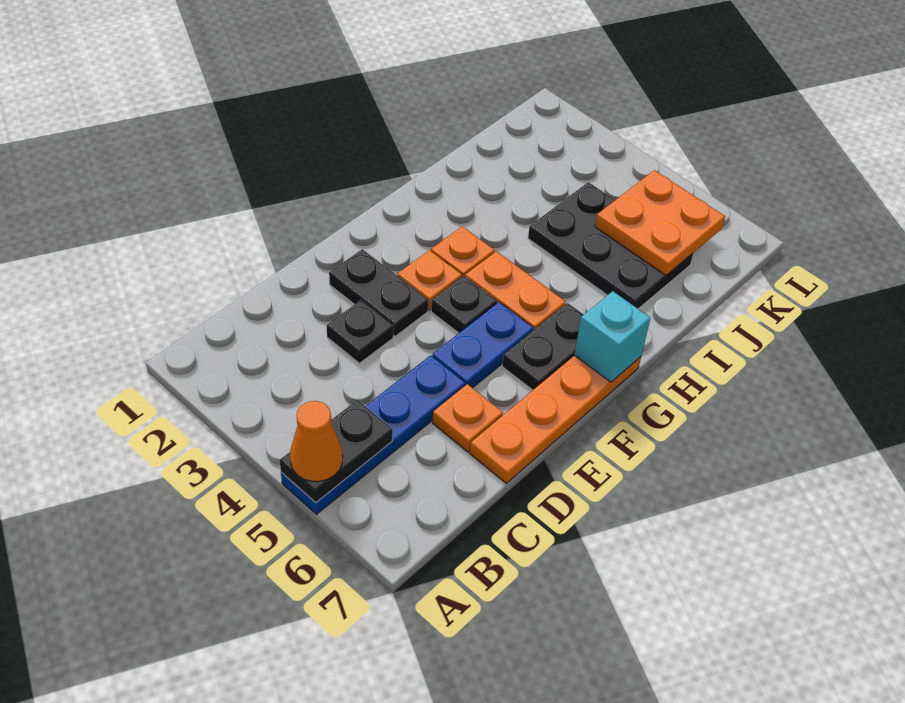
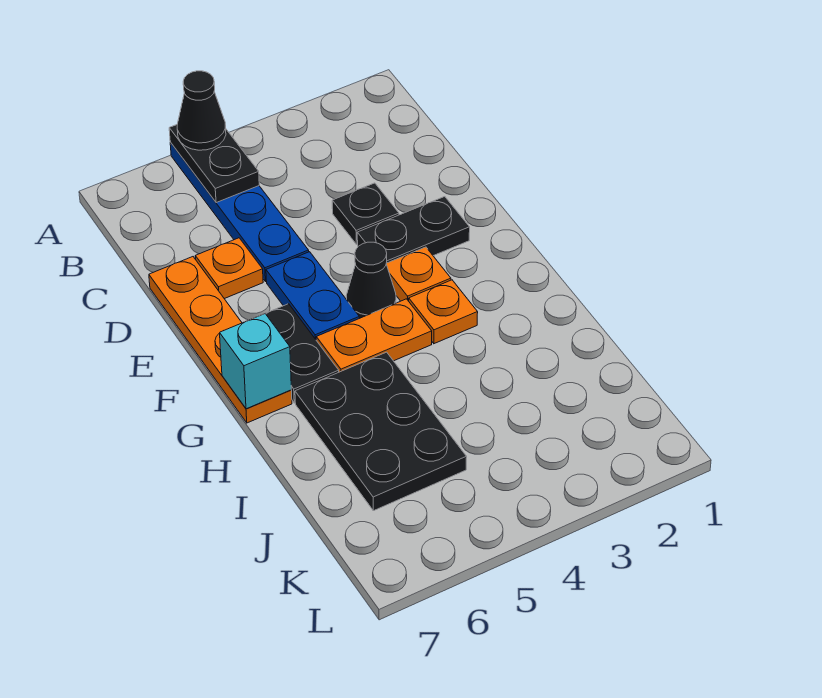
orange 1x1 cone [290,401,343,481] -> black 1x1 cone [177,71,226,150]
black 1x1 plate [431,276,497,333] -> black 1x1 cone [346,242,396,318]
black 2x3 plate [528,182,693,309] -> black 2x3 plate turned to [295,352,467,511]
orange 2x2 plate [595,170,725,275] -> none

